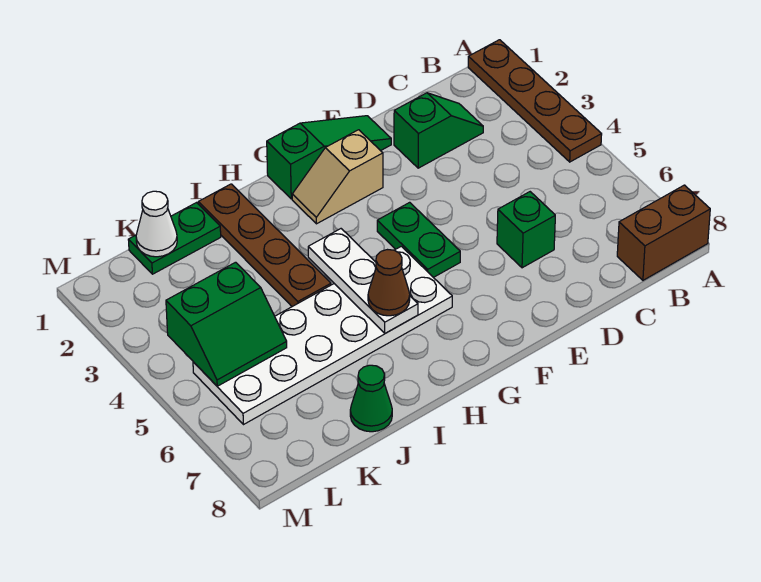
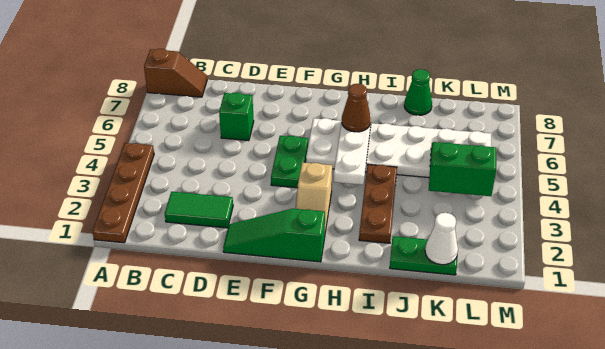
brown 1x2 brick [617,185,710,280] -> brown 1x2 slope [144,49,207,97]
green 1x2 slope [394,93,483,168] -> green 1x2 tile [165,192,233,228]
tan 1x2 slope [292,130,383,224] -> tan 1x2 slope turned to [296,162,332,232]
brown 1x4 plate [198,184,331,307] -> brown 1x3 plate [359,165,397,243]

